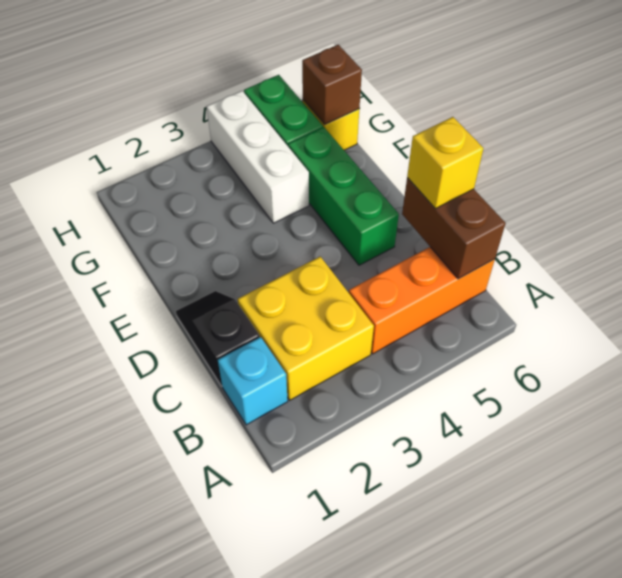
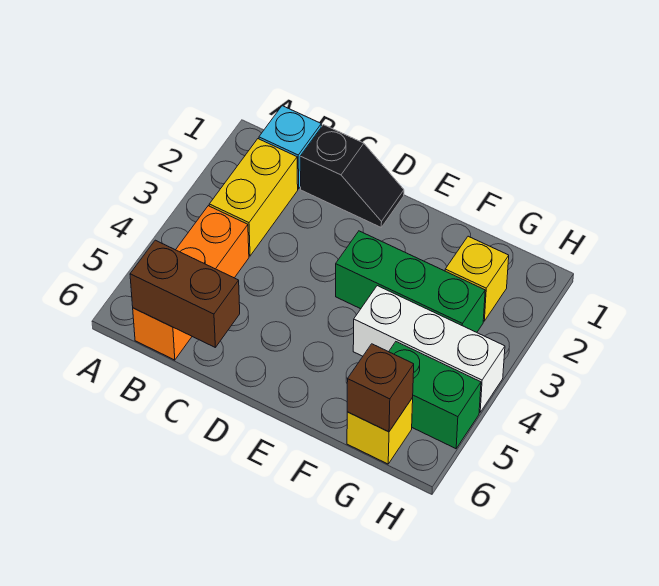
yellow 2x2 brick [238,257,374,400] -> yellow 1x2 brick [209,139,298,256]
yellow 1x1 brick [407,117,483,209] -> yellow 1x1 brick moved to [445,236,509,321]
green 1x3 brick [288,127,399,265] -> green 1x3 brick moved to [336,231,485,332]

